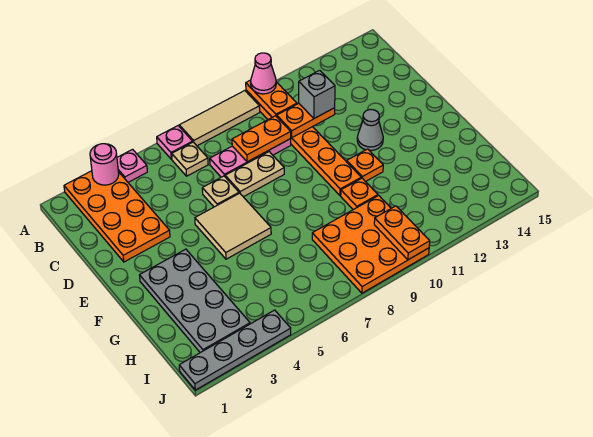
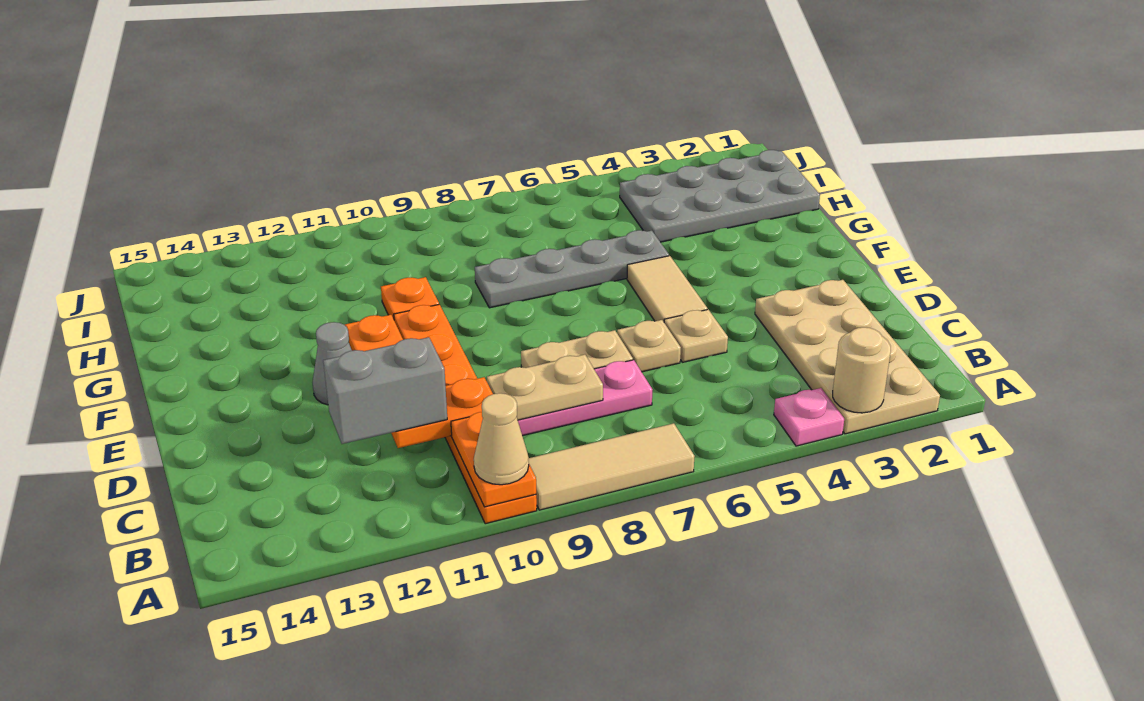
orange 2x4 plate [64,171,170,262] -> tan 2x4 plate [755,280,940,434]
pink 1x1 round brick [90,144,119,185] -> tan 1x1 round brick [833,327,891,413]
pink 1x1 plate [157,126,193,159] -> none
pink 1x1 cone [251,53,276,94] -> tan 1x1 cone [474,393,529,485]
tan 1x1 plate [172,142,208,176] -> tan 1x1 plate moved to [664,309,728,362]
orange 1x2 plate [232,116,291,162] -> tan 1x2 plate [487,355,603,420]
grey 1x1 brick [299,70,335,118] -> grey 1x2 brick [323,337,447,444]
tan 2x2 tile [195,193,271,259] -> tan 1x2 tile [627,256,707,322]
grey 2x4 plate [140,249,250,353] -> grey 2x4 plate turned to [620,150,820,242]
orange 3x3 plate [312,196,429,293] -> none
orange 1x2 plate [374,206,430,260] -> none
grey 1x4 plate [179,310,291,390] -> grey 1x4 plate moved to [475,230,669,308]

